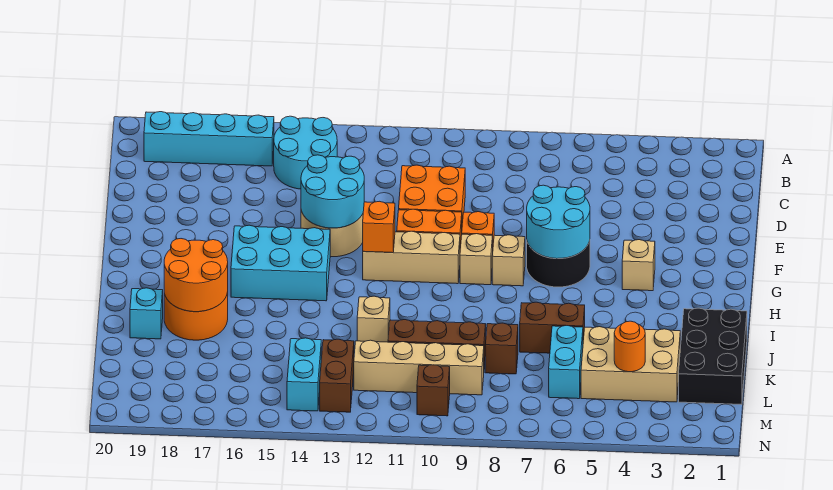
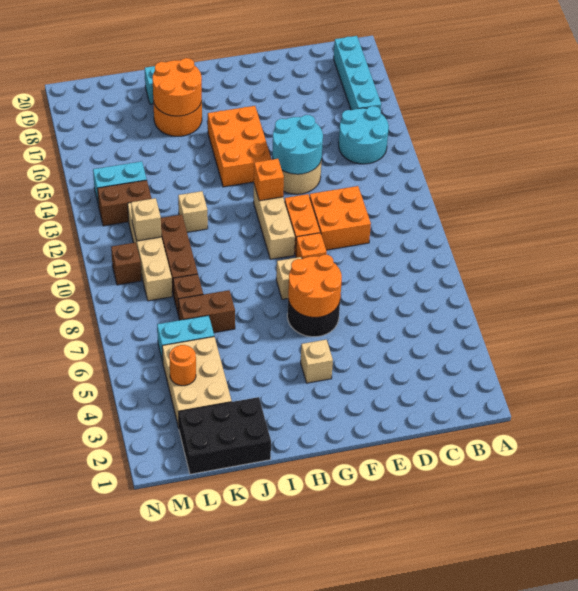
cyan 2x2 round brick [527,185,590,259] -> orange 2x2 round brick [288,255,342,317]
tan 1x1 brick [460,234,493,285] -> tan 1x1 brick moved to [131,198,161,241]
cyan 2x3 brick [231,225,330,301] -> orange 2x3 brick [208,106,271,187]
brown 1x2 brick [520,302,585,353] -> brown 1x2 brick turned to [178,290,235,333]

